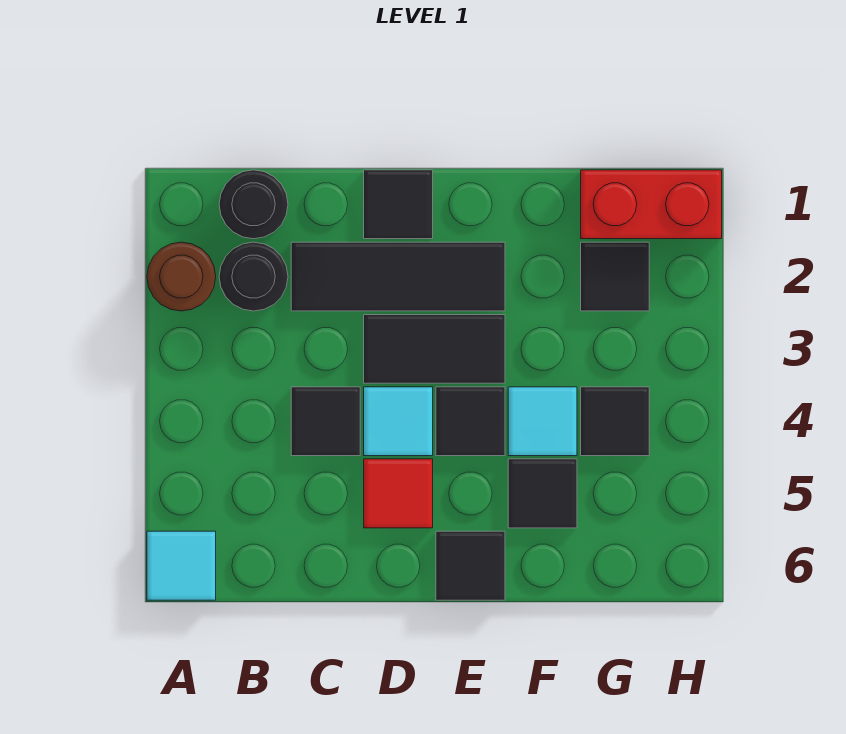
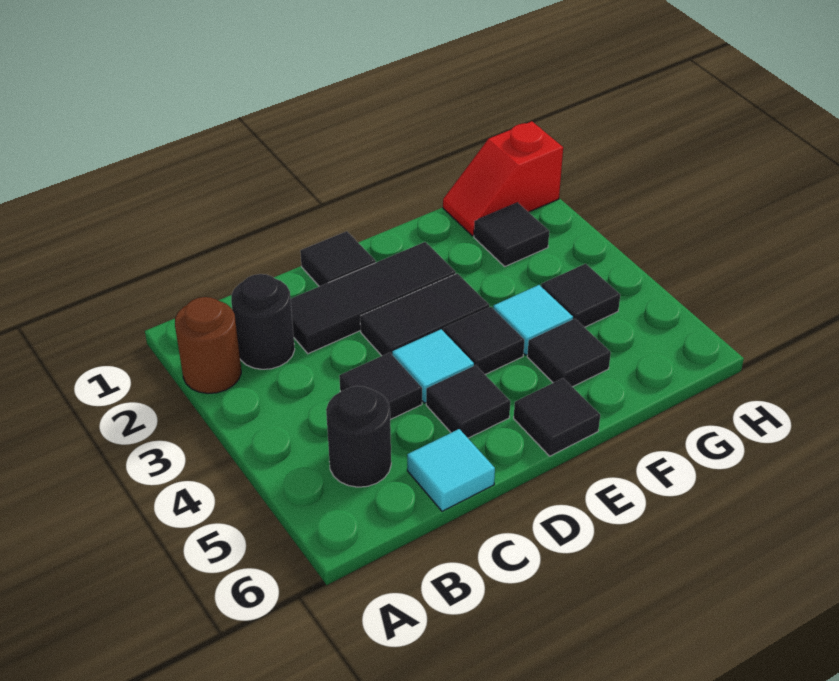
cyan 1x1 tile [147,531,216,600] -> cyan 1x1 tile moved to [407,429,495,511]
black 1x1 round brick [219,170,288,239] -> black 1x1 round brick moved to [326,386,391,487]
red 1x1 tile [364,459,433,528] -> black 1x1 tile [426,365,510,438]
red 1x2 brick [581,170,722,239] -> red 1x2 slope [443,121,563,236]

